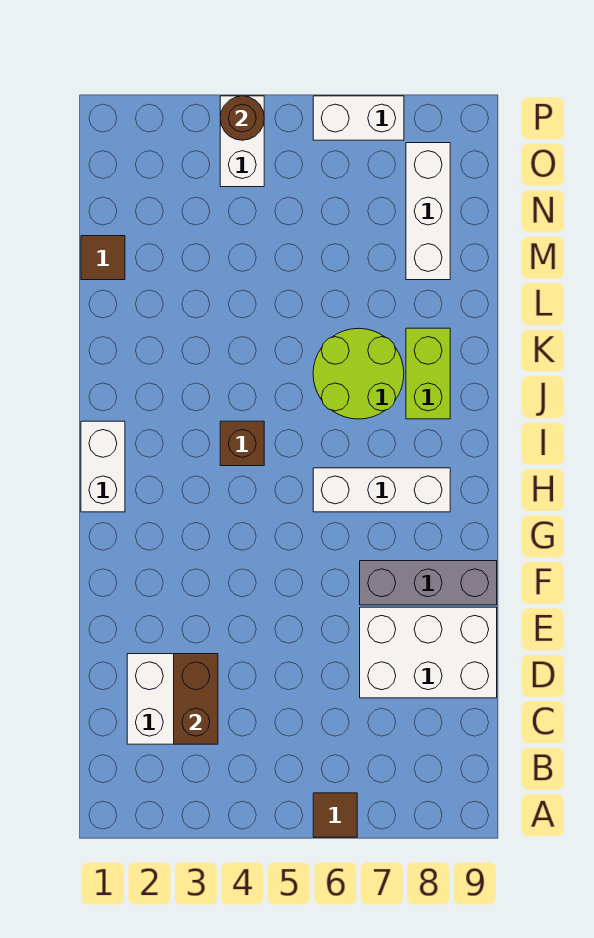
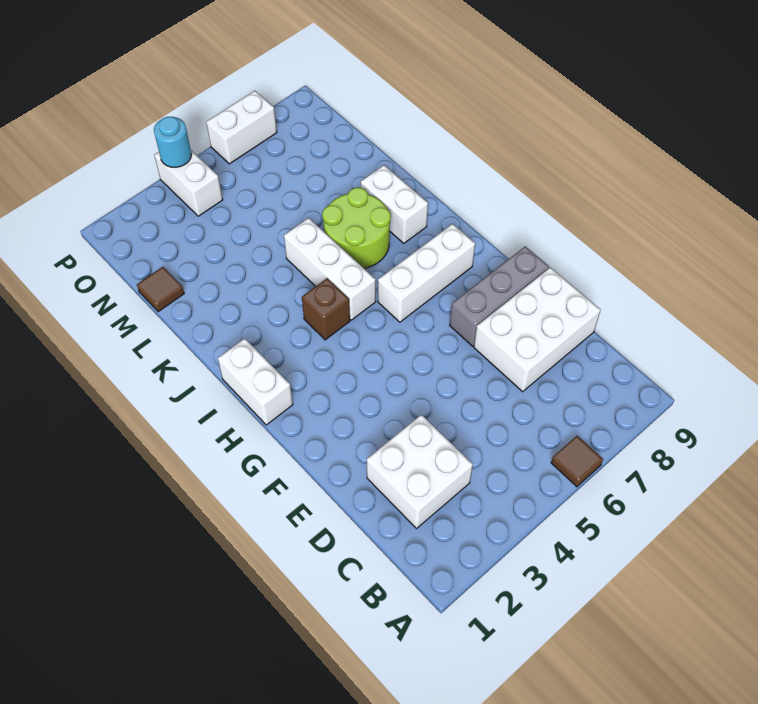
brown 1x2 brick [174,654,218,744] -> none
lime 1x2 brick [406,328,450,419] -> white 1x2 brick [361,165,428,243]
white 1x3 brick [406,143,450,280] -> white 1x3 brick moved to [284,218,376,320]
brown 1x1 round brick [220,96,264,140] -> cyan 1x1 round brick [154,117,192,167]

